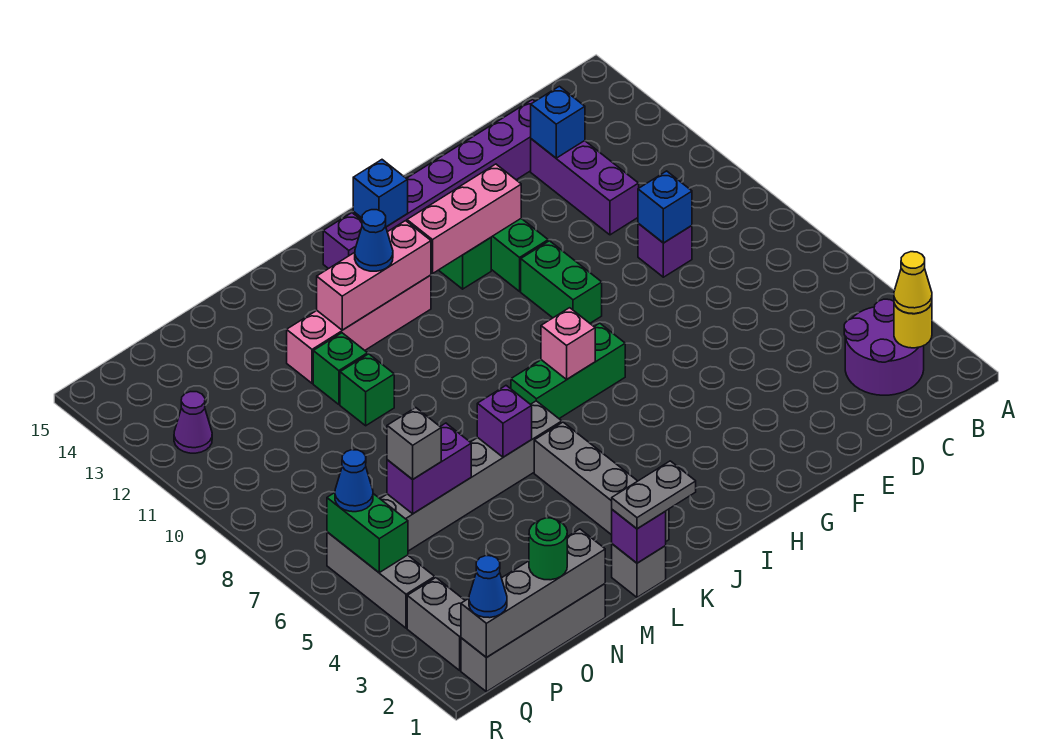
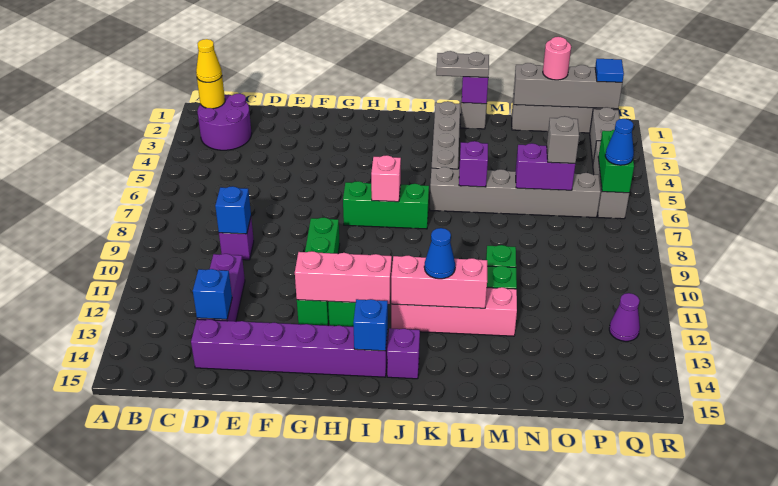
green 1x1 round brick [529,518,567,580] -> pink 1x1 round brick [543,37,571,80]
blue 1x1 cone [469,556,507,618] -> blue 1x1 tile [595,59,624,82]

